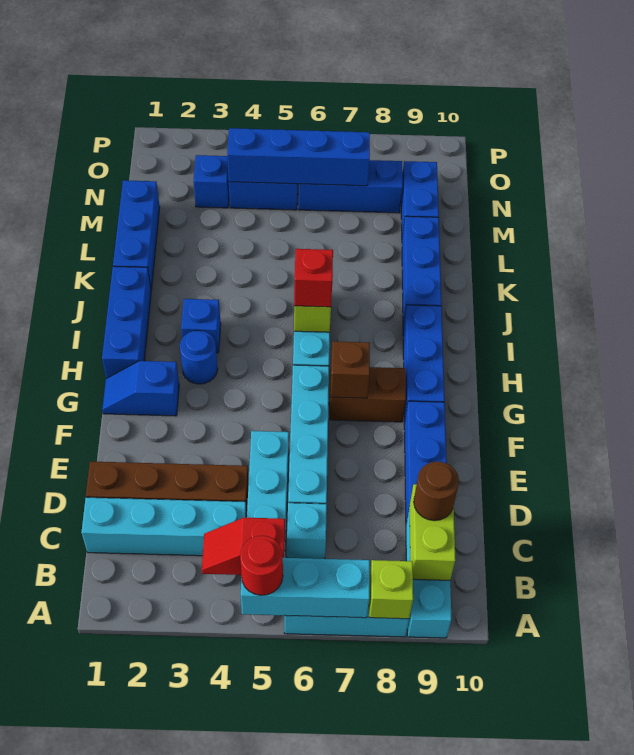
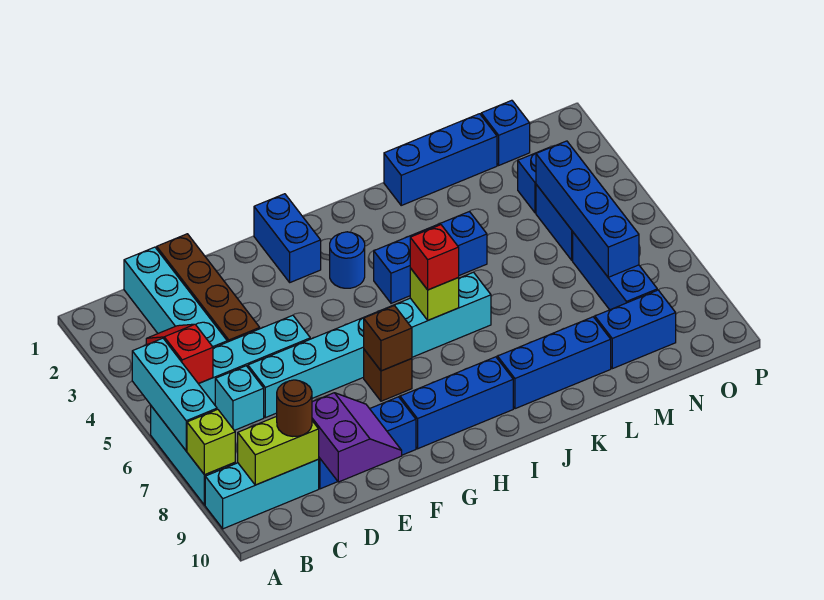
red 1x1 round brick [240,536,283,595] -> none
none -> purple 2x2 slope [312,393,402,482]
blue 1x2 slope [102,361,179,416] -> blue 1x2 brick [254,194,321,282]
brown 1x2 brick [329,367,406,422] -> brown 1x1 brick [364,350,412,401]
blue 1x3 brick [102,266,151,378] -> blue 1x3 brick moved to [374,211,487,303]
blue 1x1 brick [181,299,221,353] -> blue 1x1 brick moved to [481,100,530,165]

